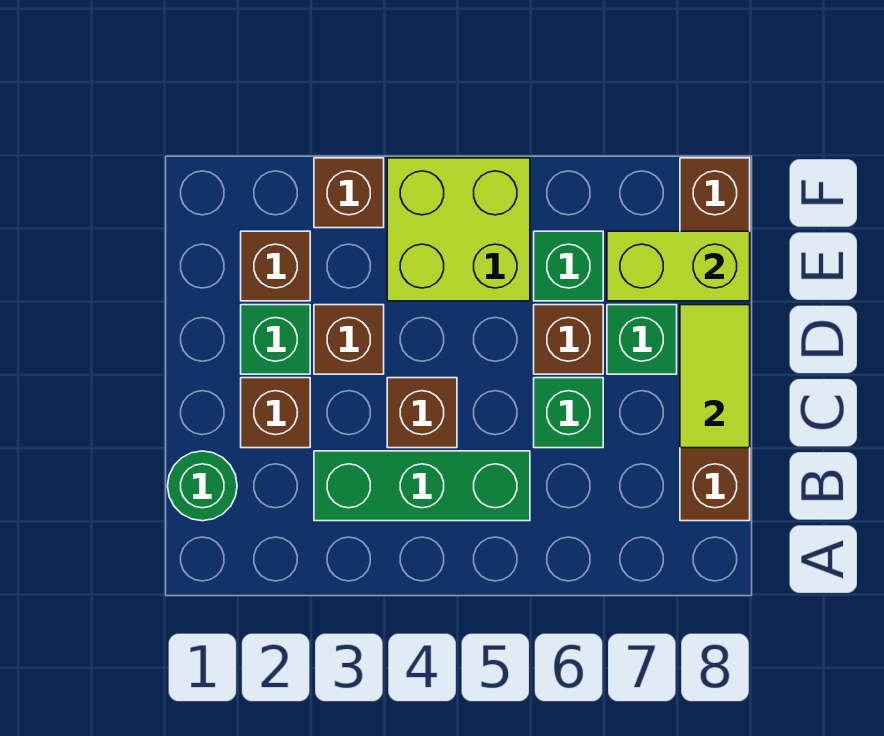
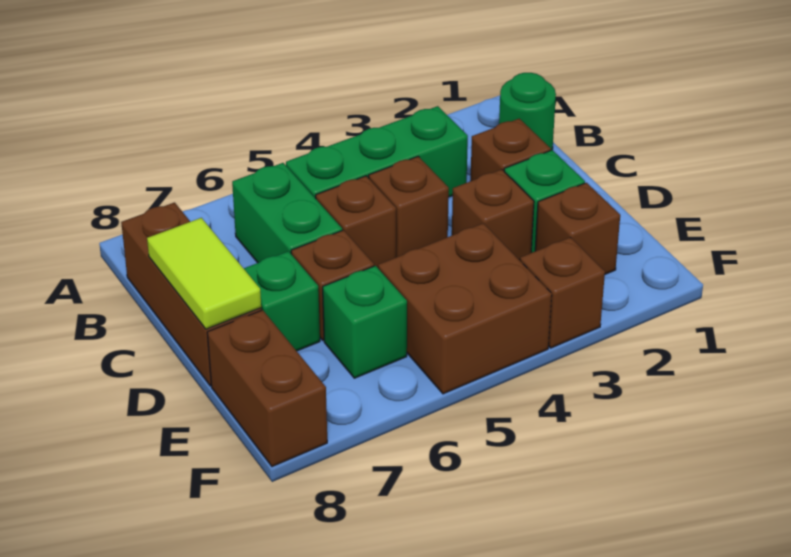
none -> brown 1x1 brick [316,176,396,268]
green 1x1 brick [534,378,603,448] -> green 1x2 brick [232,163,342,263]
lime 2x2 brick [387,158,530,301] -> brown 2x2 brick [378,223,552,394]
lime 1x2 brick [607,231,750,301] -> none

